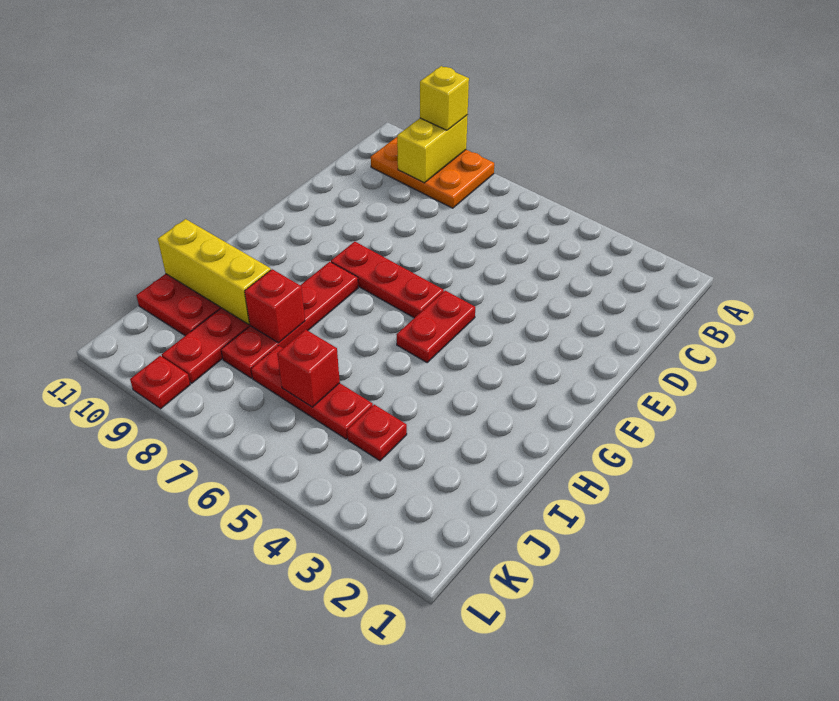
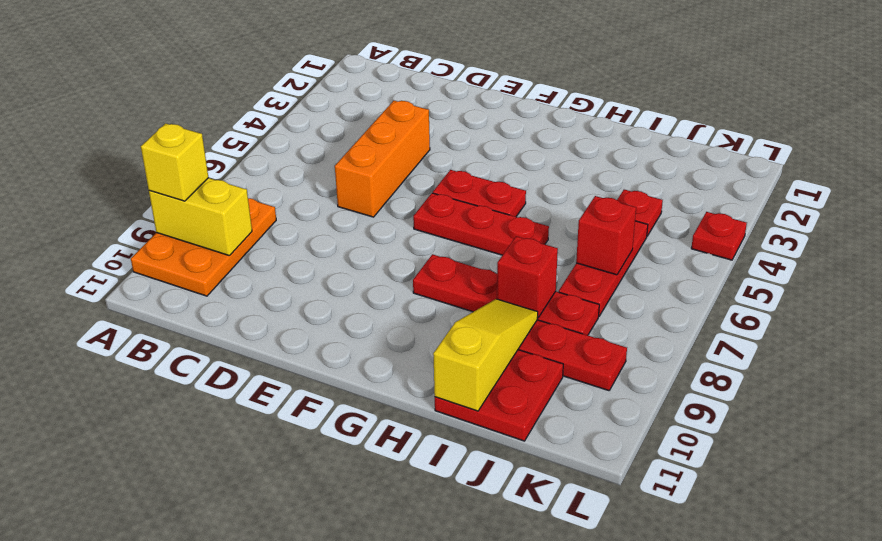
none -> orange 1x3 brick [335,101,430,217]
red 1x3 plate [331,242,444,318] -> red 1x3 plate turned to [413,193,549,255]
yellow 1x3 brick [158,219,271,324] -> yellow 1x3 slope [433,299,538,411]
red 1x1 plate [130,356,190,409] -> red 1x1 plate moved to [691,212,747,260]

